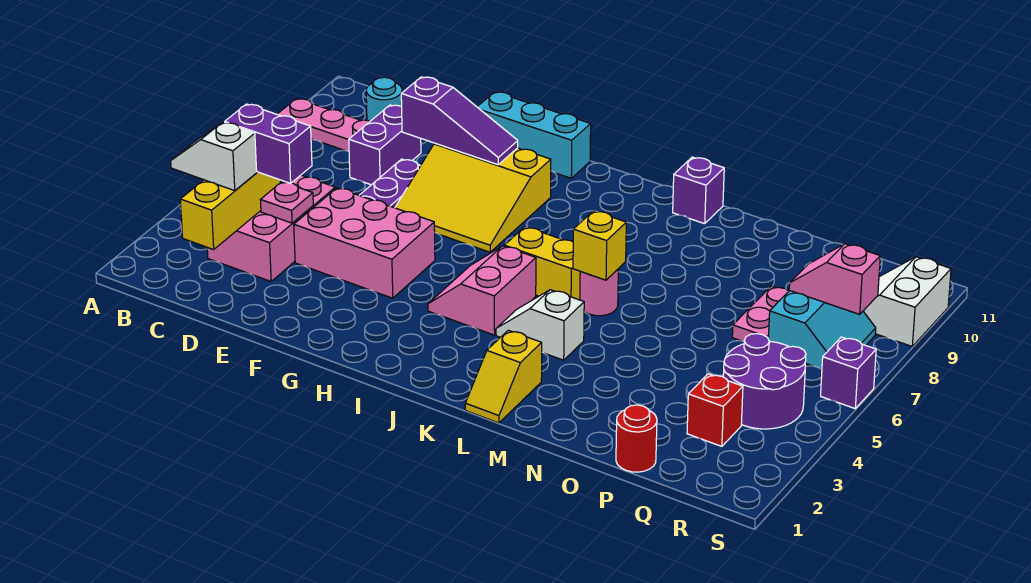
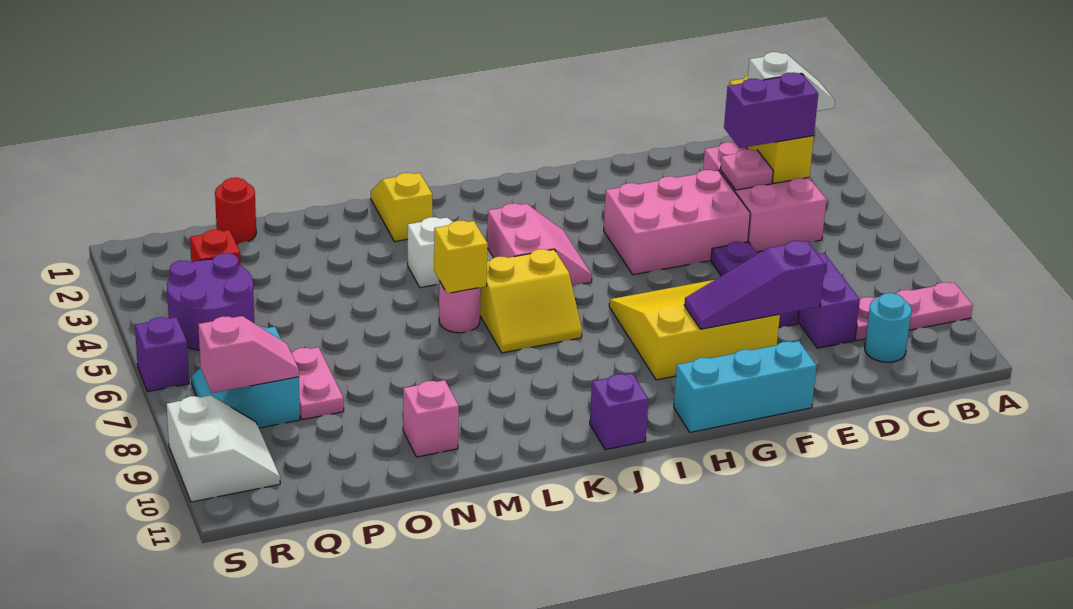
purple 1x1 brick [673,157,724,224] -> purple 1x1 brick moved to [590,374,649,450]
none -> pink 1x1 brick [403,380,459,457]

